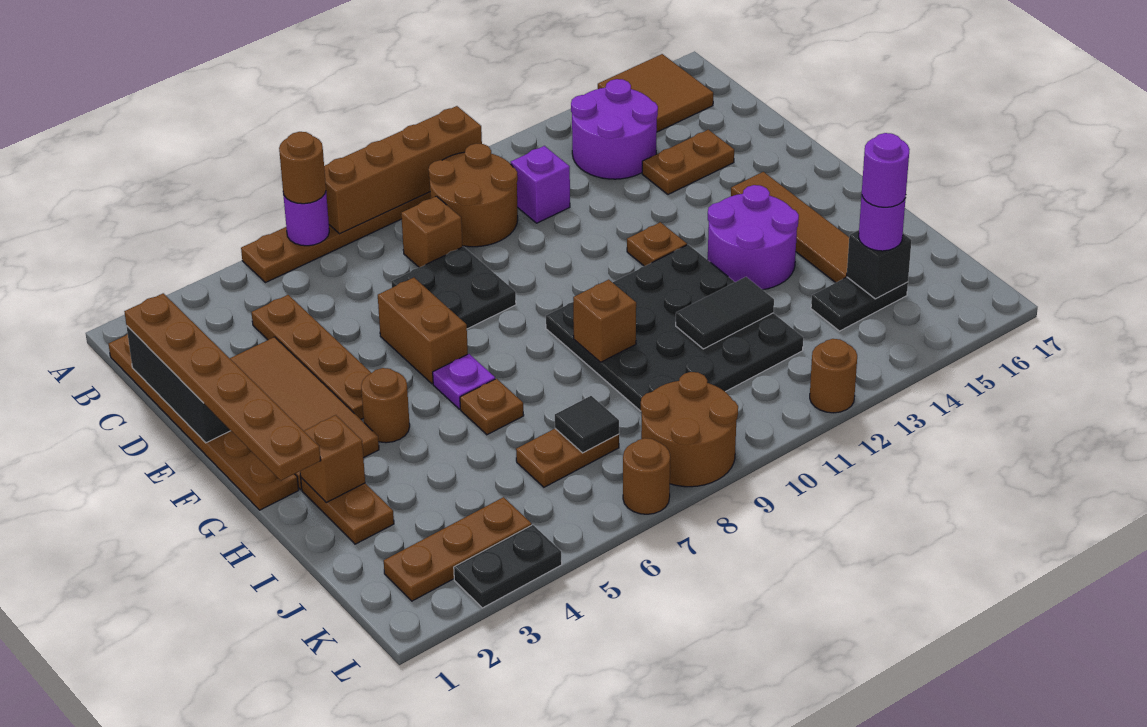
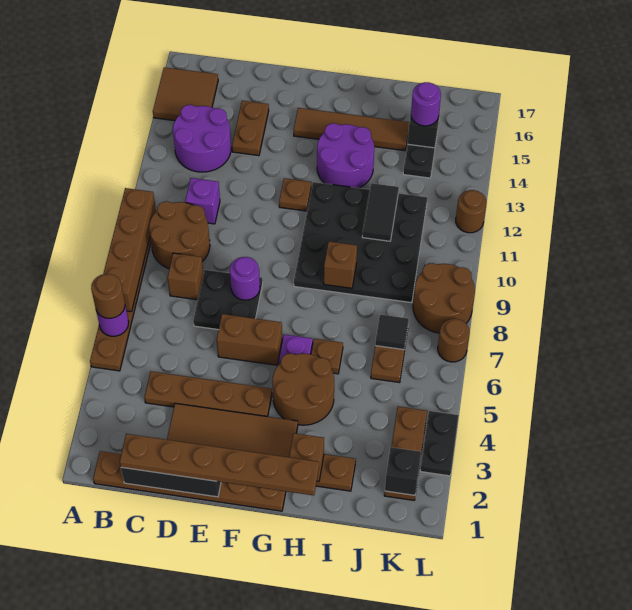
brown 1x1 round brick [361,368,410,443] -> brown 2x2 round brick [272,353,334,425]
purple 1x1 round brick [862,133,910,207] -> purple 1x1 round brick moved to [230,257,260,300]
none -> black 1x1 brick [385,447,421,495]

